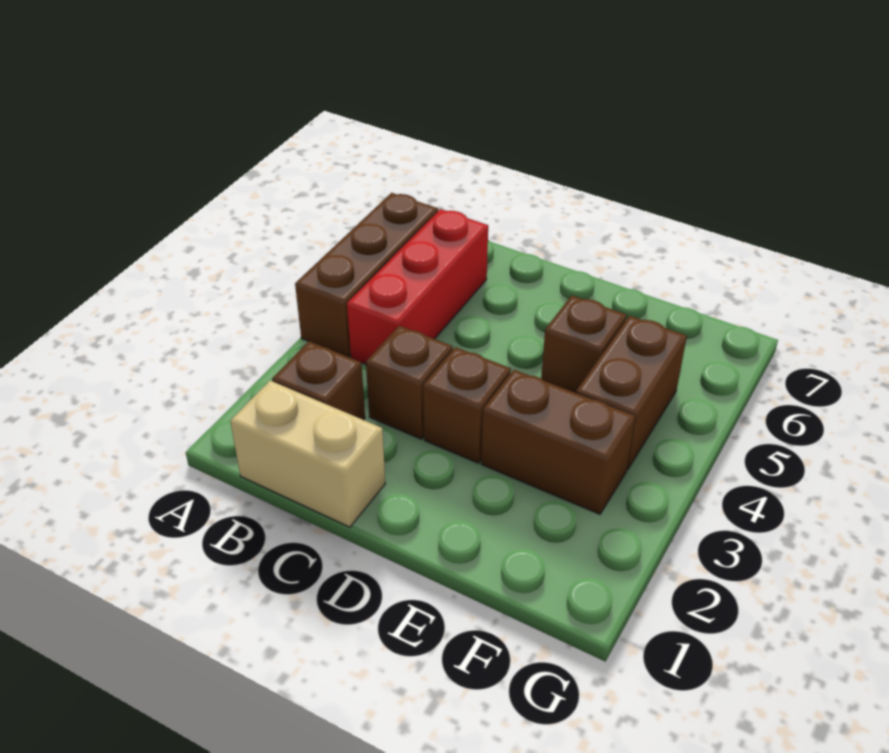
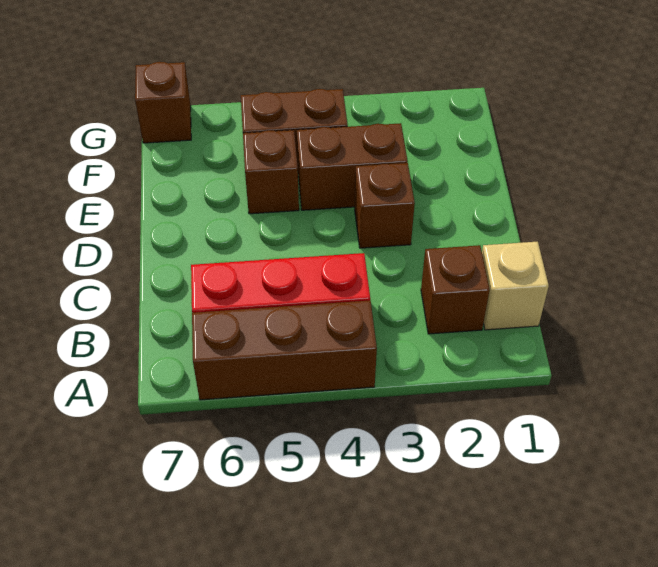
tan 1x2 brick [230,381,385,527] -> tan 1x1 brick [482,242,549,330]
brown 1x1 brick [366,326,453,439] -> brown 1x1 brick moved to [135,62,191,143]
brown 1x2 brick [481,370,635,514] -> brown 1x2 brick turned to [297,123,408,210]

